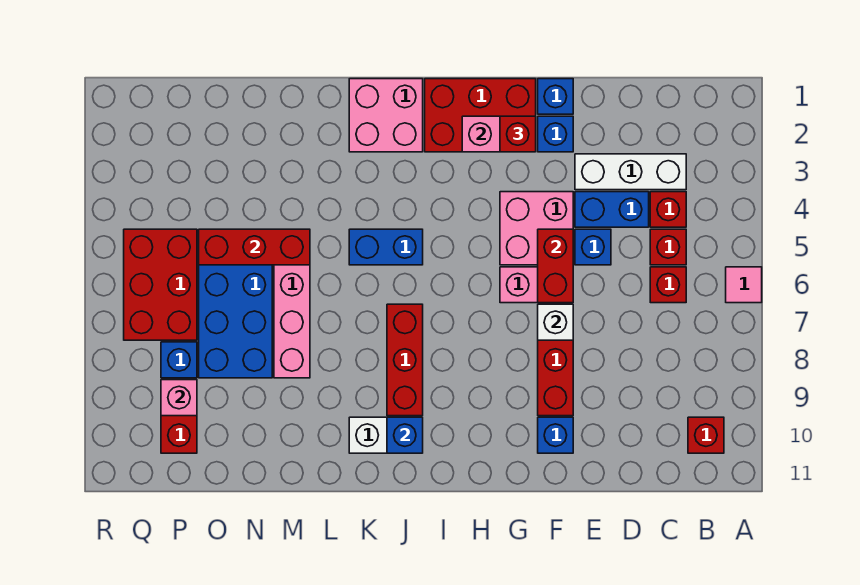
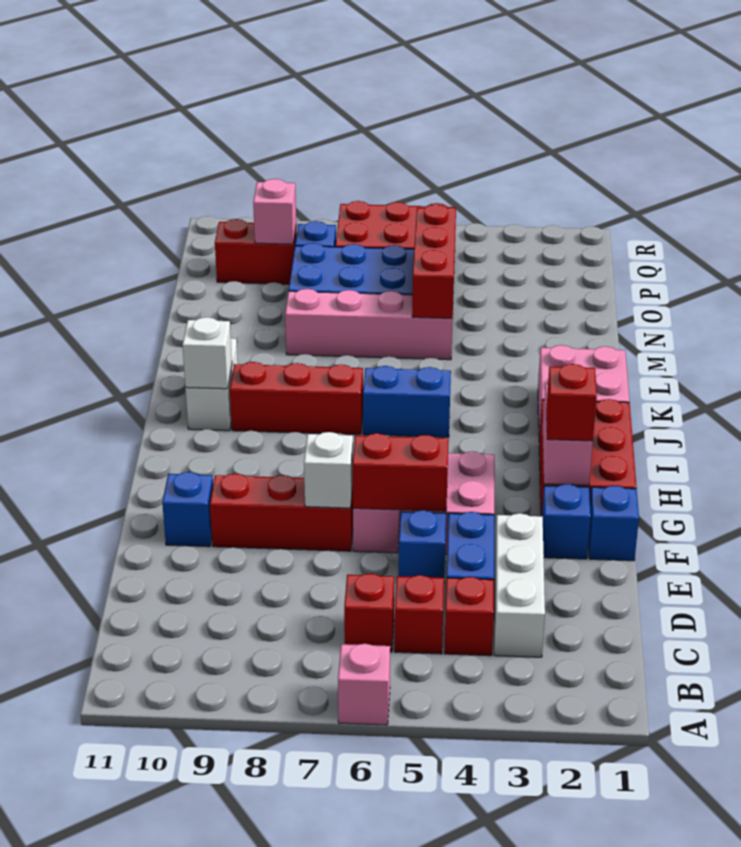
pink 1x1 tile [726,267,762,303] -> pink 1x1 brick [338,644,390,725]
red 1x1 brick [688,417,724,453] -> none
blue 1x2 brick [349,229,423,265] -> blue 1x2 brick turned to [363,366,451,437]
blue 1x1 brick [387,417,423,453] -> white 1x1 brick [183,317,232,389]

